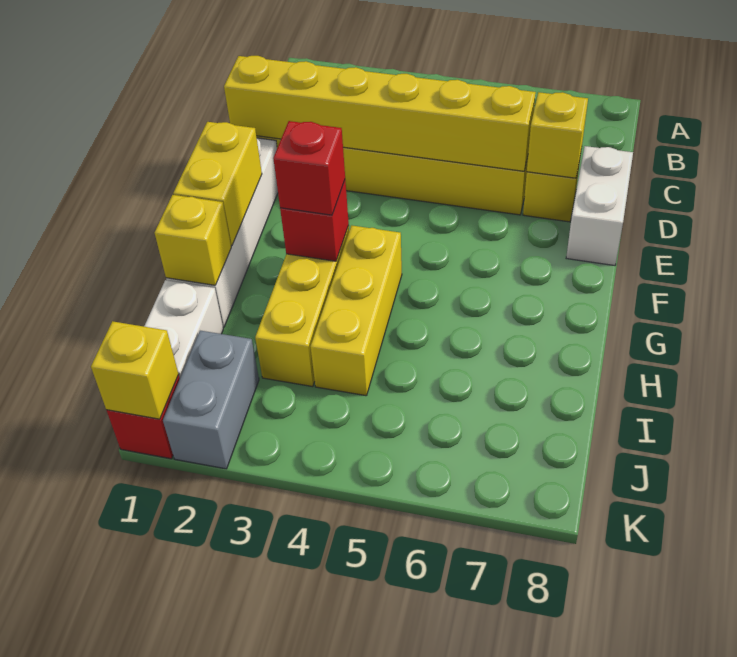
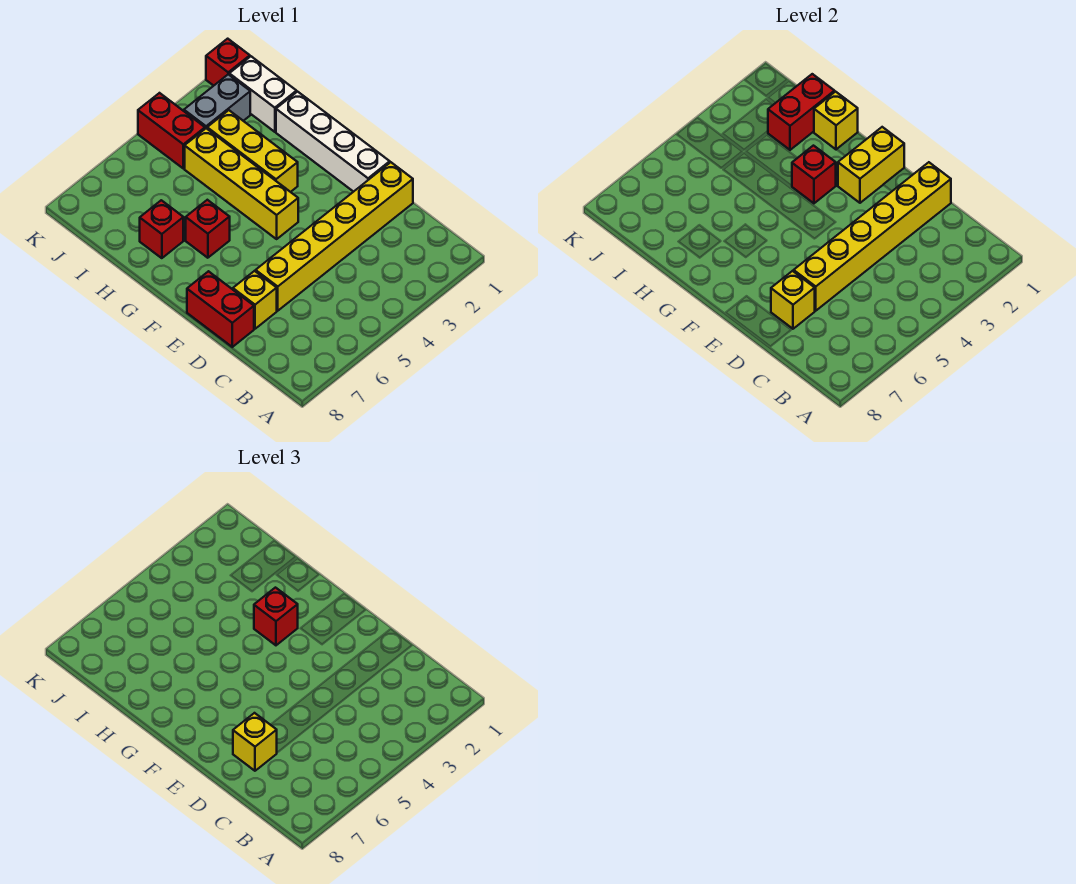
white 1x2 brick [566,146,633,266] -> red 1x2 brick [187,271,254,347]
yellow 1x2 brick [173,122,262,246] -> yellow 1x2 brick turned to [838,127,904,203]
yellow 1x3 brick [310,225,402,396] -> yellow 1x4 brick [185,128,298,239]
none -> red 1x1 brick [186,200,230,258]
none -> red 1x1 brick [140,200,183,258]
none -> red 1x2 brick [768,74,834,150]
grey 1x2 brick [163,331,259,469] -> grey 1x2 brick turned to [184,74,250,129]
none -> red 1x2 brick [138,93,205,168]
yellow 1x1 brick [91,321,179,419] -> yellow 1x1 brick moved to [233,713,277,771]

